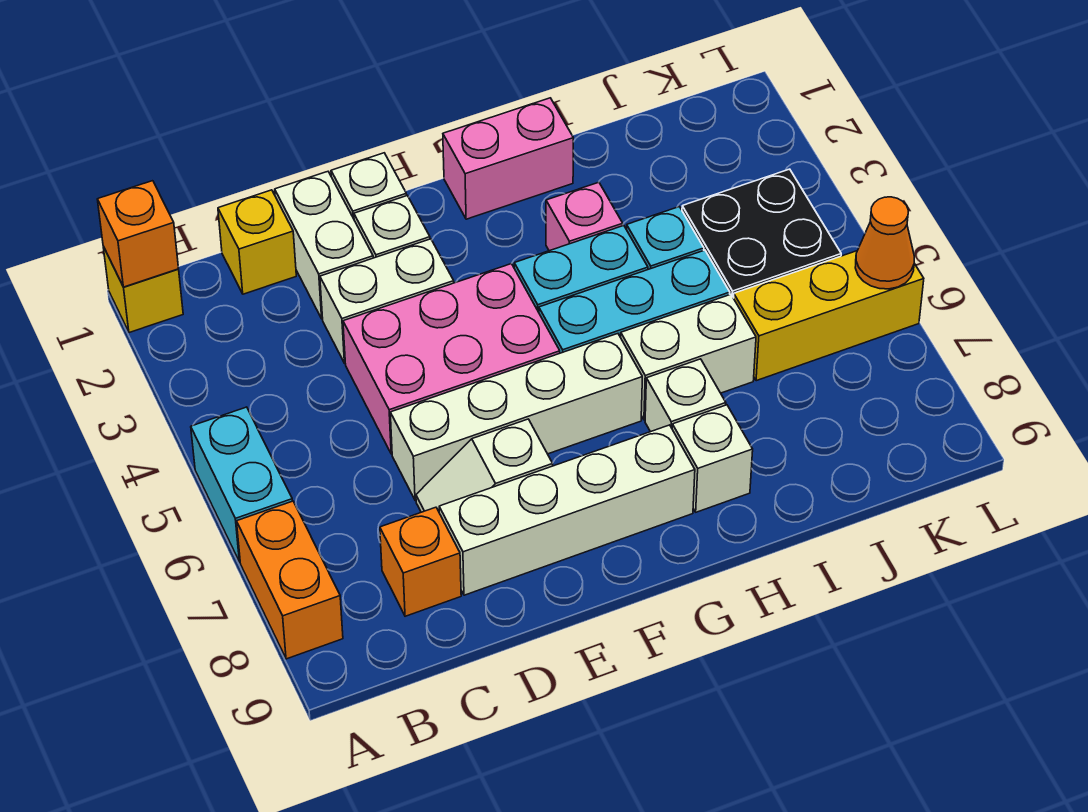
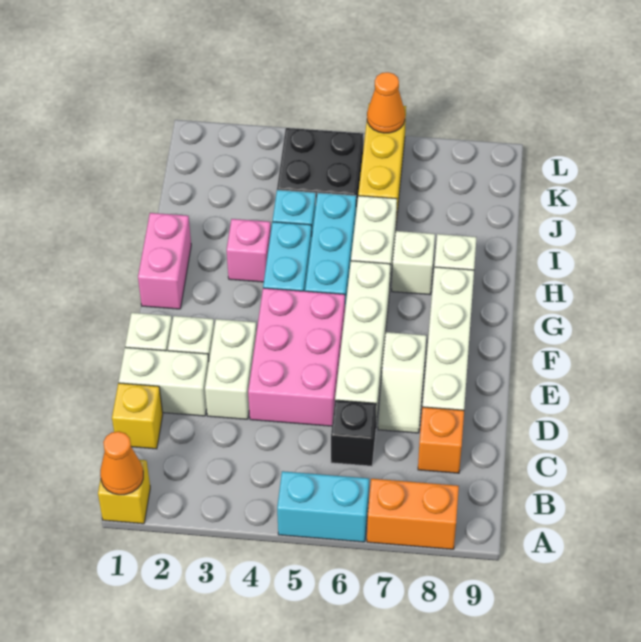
orange 1x1 brick [97,181,179,287] -> orange 1x1 cone [100,431,143,495]
none -> black 1x1 brick [331,400,377,466]

